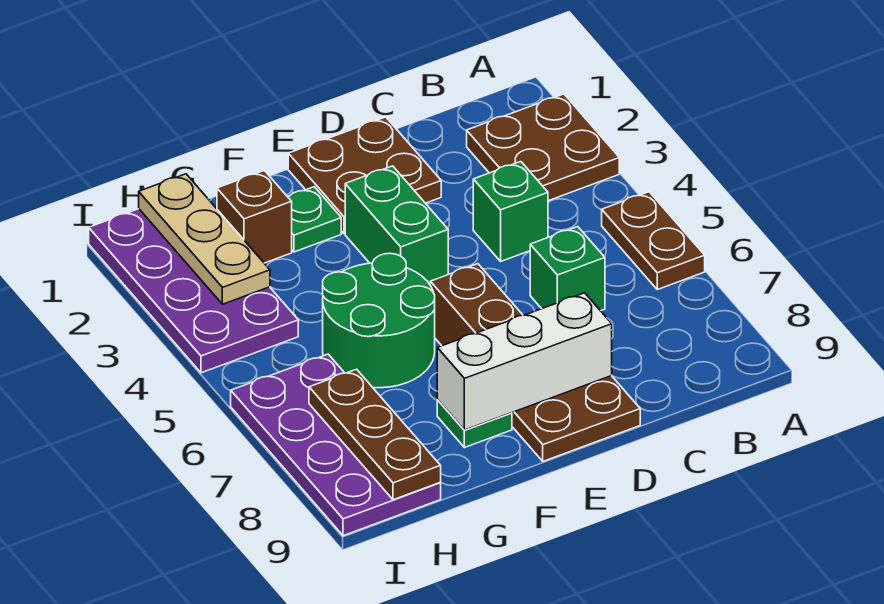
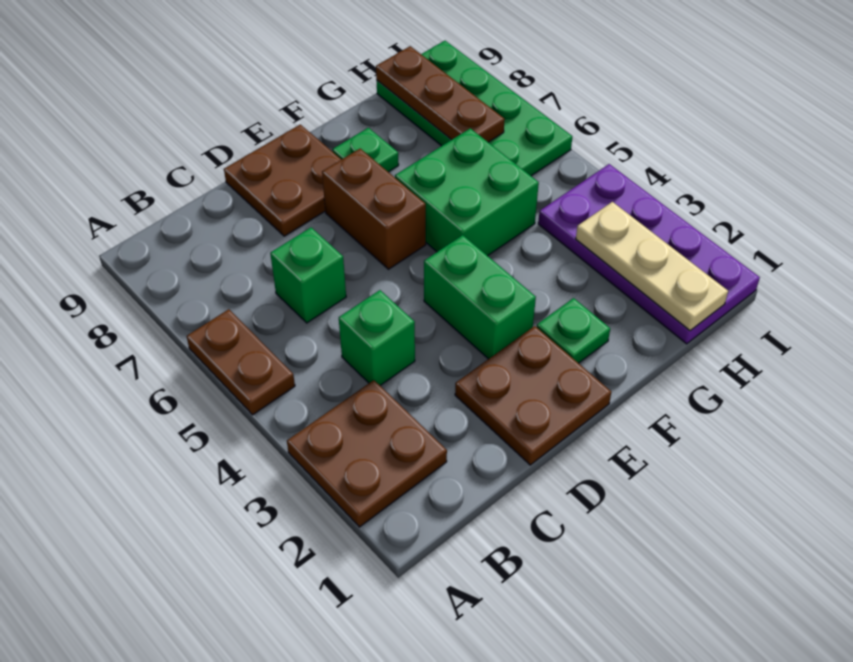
white 1x3 brick [437,293,612,430] -> none
green 2x2 round brick [323,253,435,388] -> green 2x2 brick [395,128,539,256]
brown 1x1 brick [217,170,292,263] -> none
purple 2x4 plate [231,354,441,536] -> green 2x4 plate [376,41,572,176]

